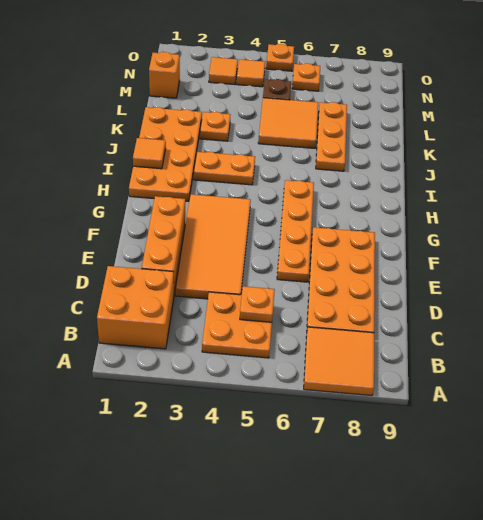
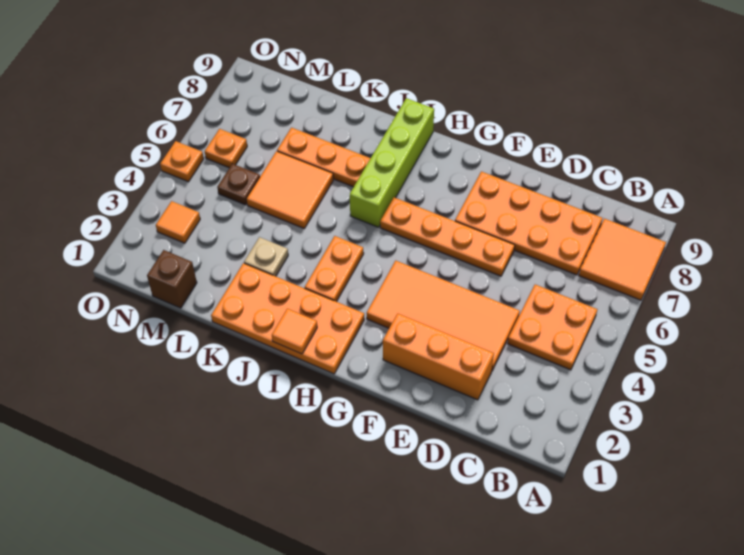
orange 2x2 brick [97,266,174,349] -> none
orange 1x1 plate [240,286,275,322] -> none
none -> lime 1x4 brick [350,98,434,227]
orange 1x1 plate [200,112,230,141] -> tan 1x1 plate [244,237,288,276]
orange 1x1 brick [149,52,180,98] -> brown 1x1 brick [147,250,197,308]
orange 1x1 tile [237,59,265,87] -> none

